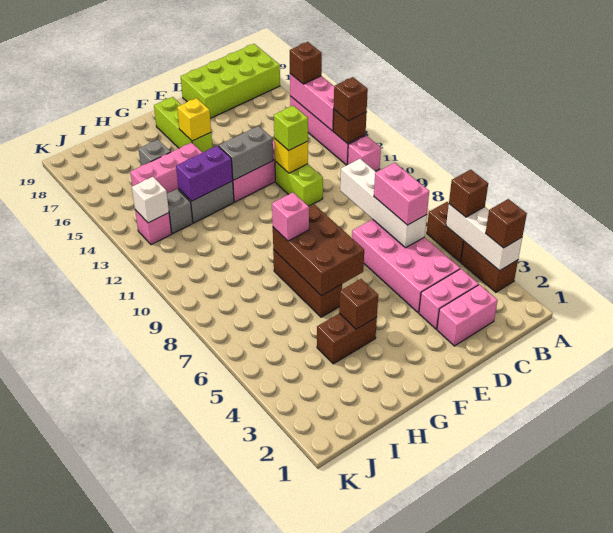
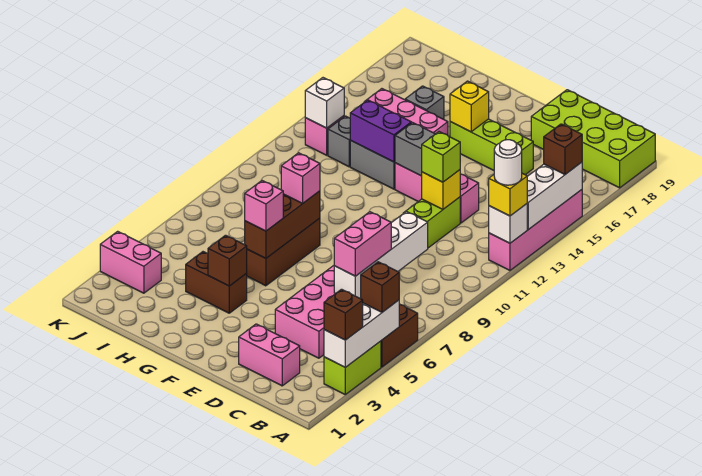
brown 1x2 brick [461,241,518,292] -> lime 1x2 brick [324,341,381,394]
pink 1x1 brick [348,136,381,171] -> pink 1x1 brick moved to [245,180,283,231]
brown 1x1 brick [333,110,367,144] -> white 1x1 brick [489,204,527,243]
brown 1x1 brick [334,77,368,121] -> yellow 1x1 brick [489,173,527,216]
none -> white 1x1 round brick [494,140,522,185]
pink 1x3 brick [290,74,334,131] -> white 1x3 brick [527,162,582,229]
pink 1x2 brick [419,269,479,329] -> pink 1x2 brick moved to [100,231,161,293]
brown 2x3 brick [273,205,364,296] -> brown 1x3 brick [245,191,320,259]
lime 1x3 brick [154,97,212,153] -> lime 1x3 brick turned to [450,119,533,175]

